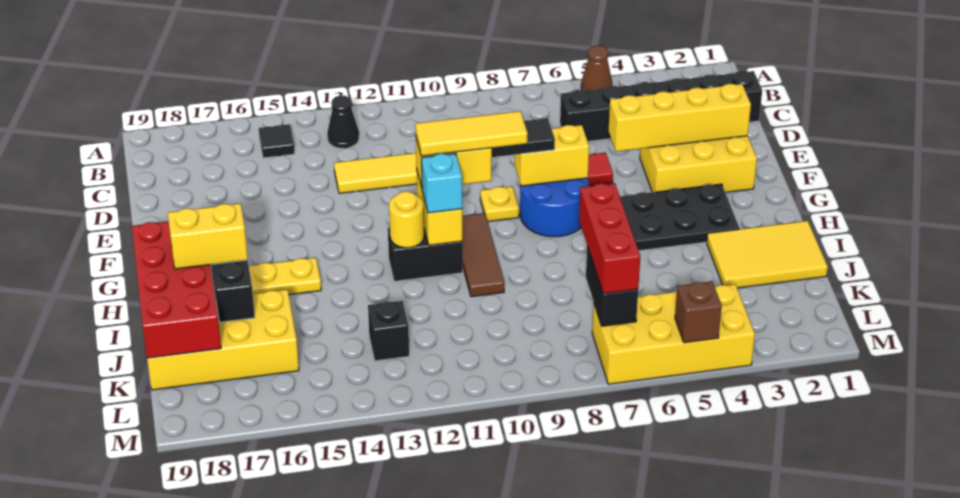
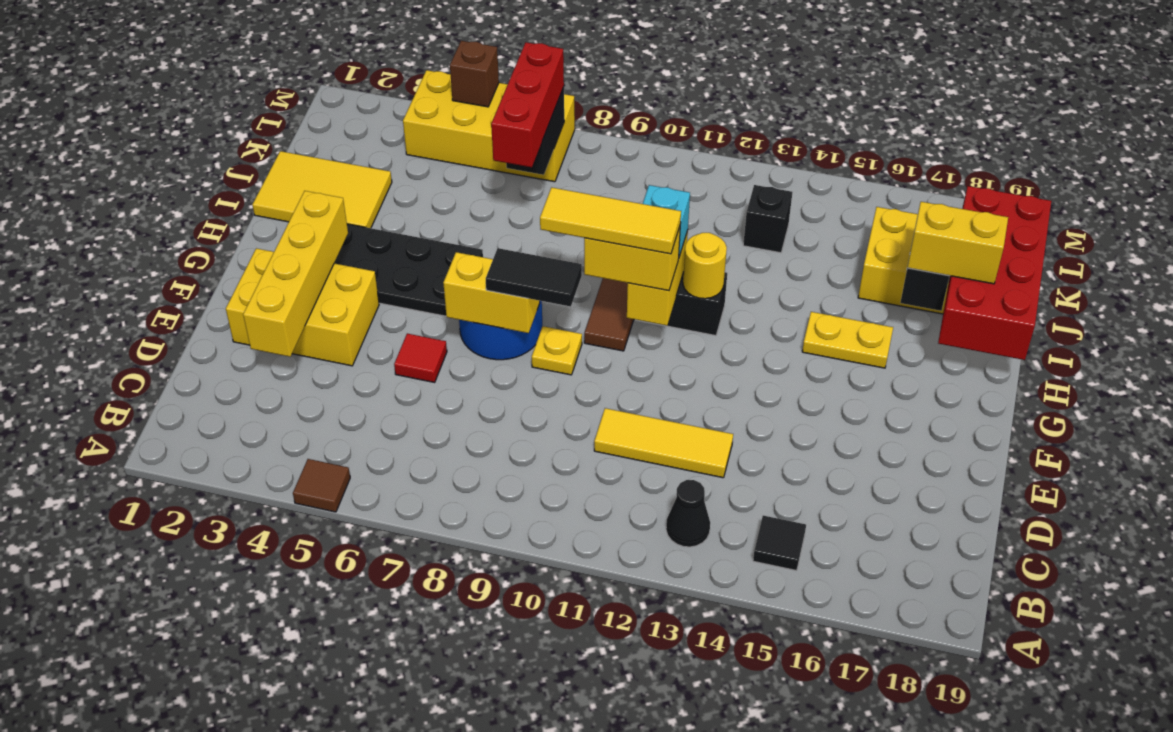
brown 1x1 cone [581,46,612,91] -> brown 1x1 tile [293,459,350,512]
black 1x6 brick [560,71,762,141] -> none
yellow 1x4 brick [609,84,751,152] -> yellow 1x4 brick turned to [243,191,348,357]

